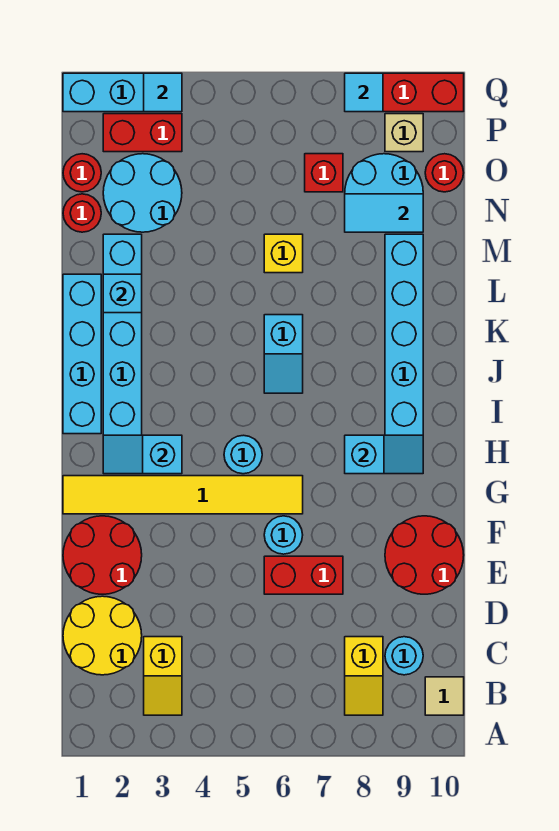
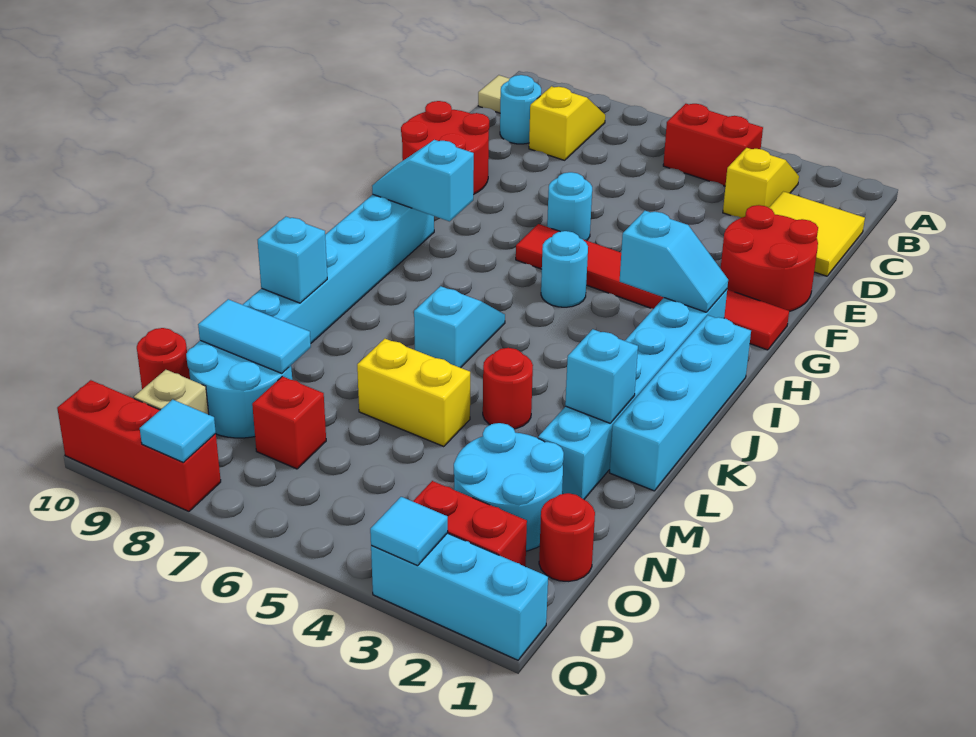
yellow 2x2 round brick [63,596,142,675] -> yellow 2x2 tile [769,192,865,276]
red 1x2 brick [264,556,343,594] -> red 1x2 brick moved to [663,104,763,186]
yellow 1x6 tile [63,476,303,514] -> red 1x6 tile [516,224,789,350]
none -> cyan 1x1 brick [258,217,327,303]
yellow 1x1 brick [264,234,303,273] -> yellow 1x2 brick [357,339,470,447]
red 1x1 round brick [63,194,101,232] -> red 1x1 round brick moved to [483,348,533,429]

